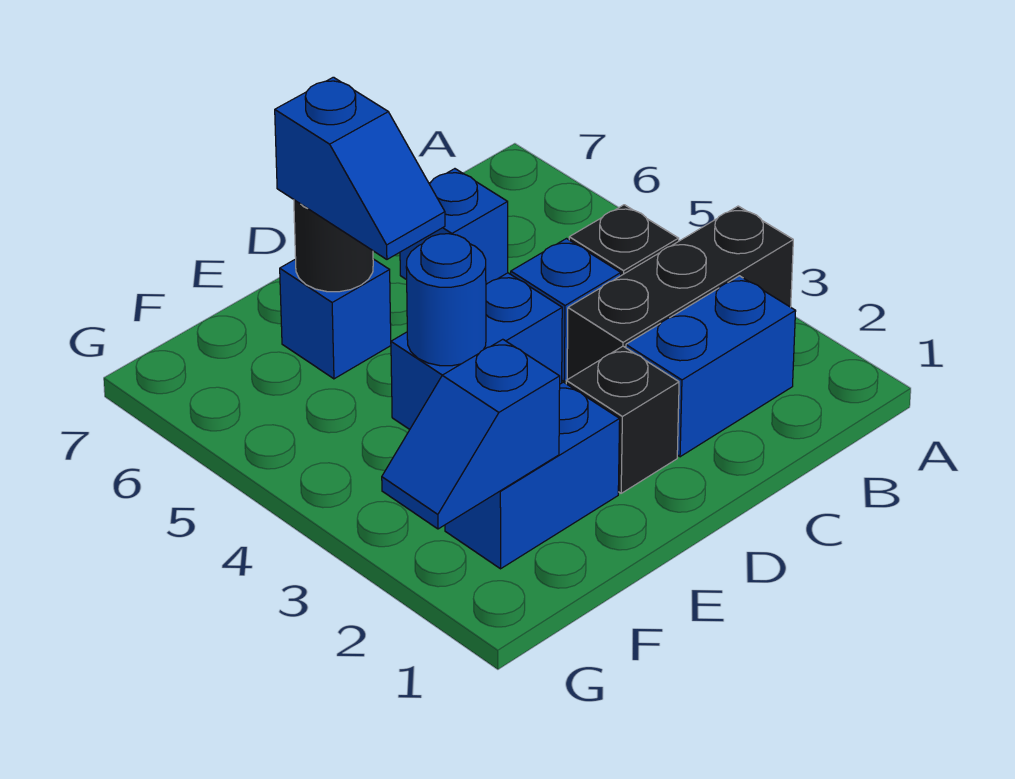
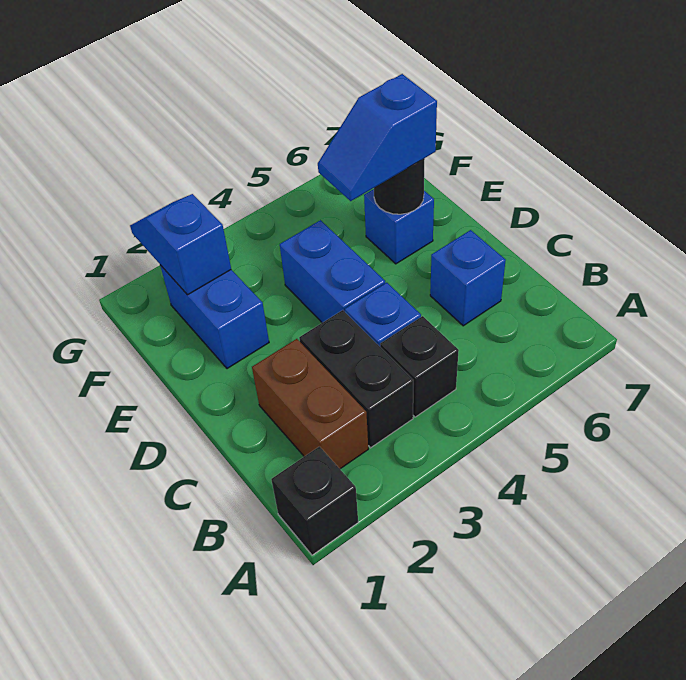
black 1x3 brick [567,206,793,380] -> black 1x2 brick [299,310,413,448]
blue 1x2 brick [626,276,796,457] -> brown 1x2 brick [252,339,368,469]
black 1x1 brick [566,346,679,493] -> black 1x1 brick moved to [271,447,358,555]
blue 1x1 round brick [406,234,486,366] -> none

